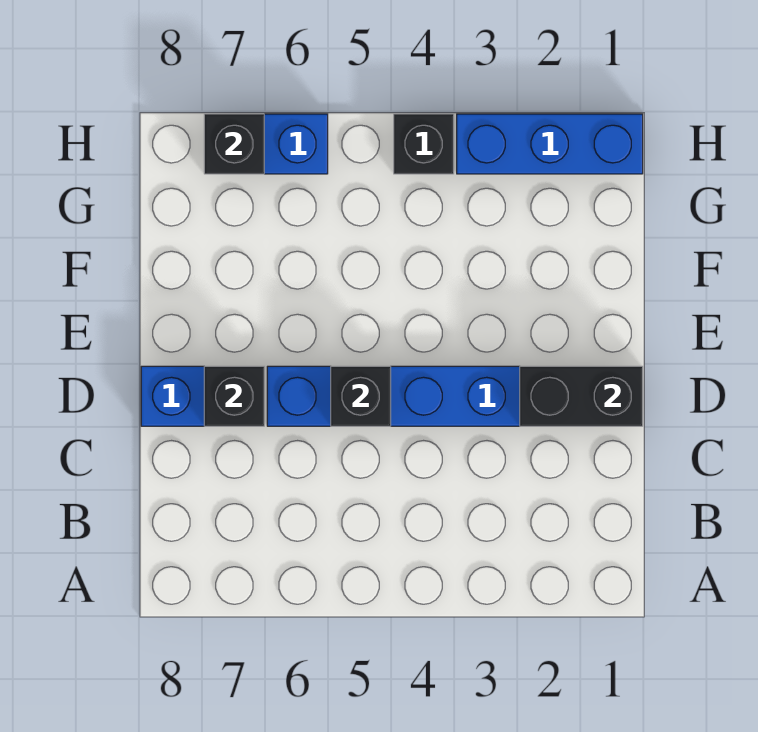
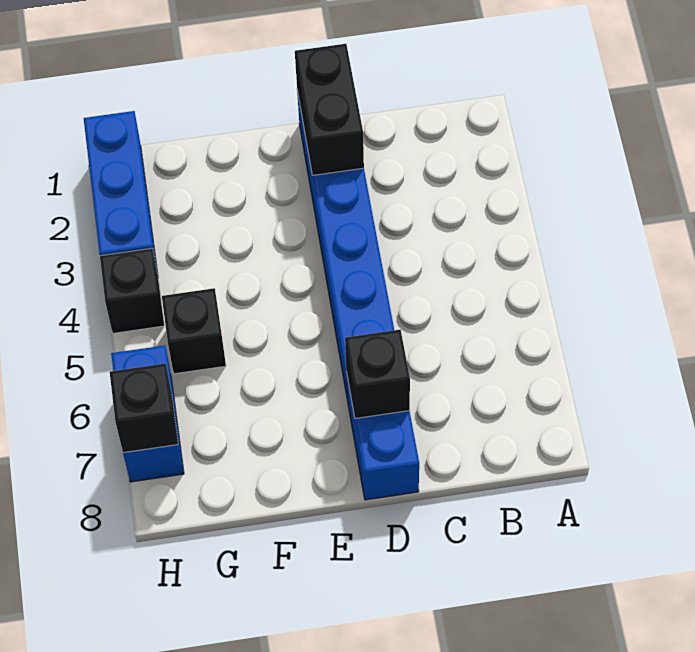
black 1x1 brick [331,366,391,426] -> black 1x1 brick moved to [162,288,226,374]

